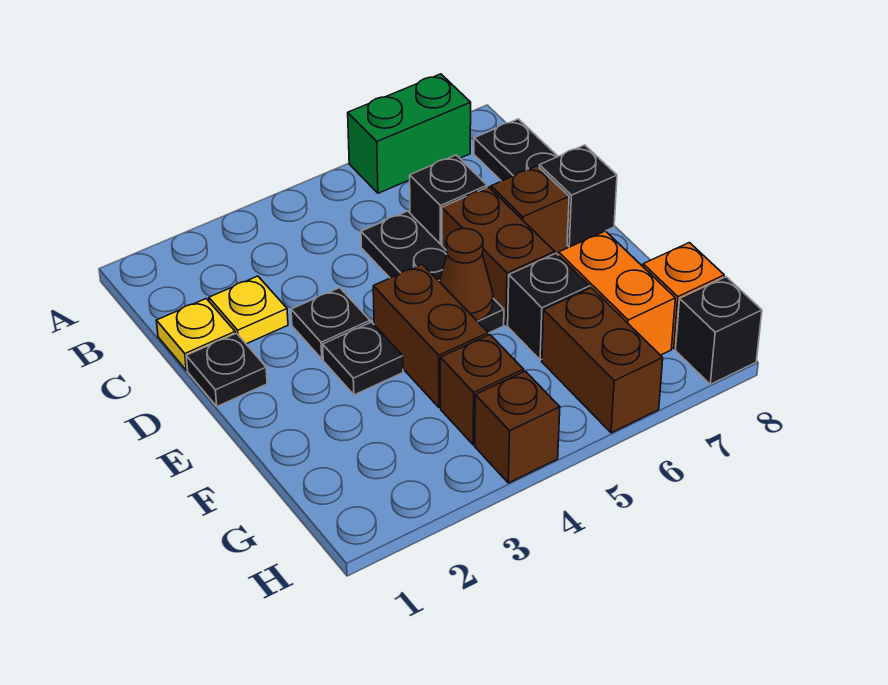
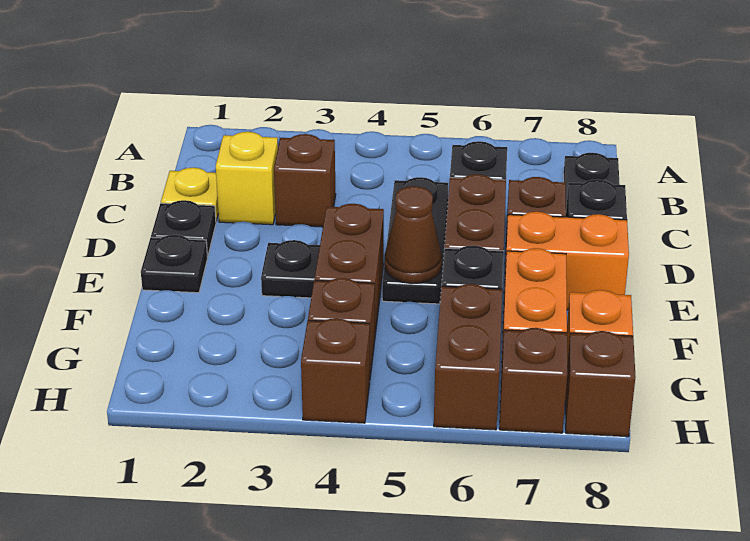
green 1x2 brick [348,74,471,193] -> none
yellow 1x1 plate [209,276,288,344] -> yellow 1x1 brick [216,132,278,225]
none -> brown 1x1 brick [274,134,336,227]
black 1x1 plate [291,288,370,359] -> black 1x1 plate moved to [141,235,208,293]
none -> orange 1x2 brick [504,212,629,310]
none -> brown 1x1 brick [500,328,567,433]
black 1x1 brick [675,277,762,384] -> brown 1x1 brick [565,331,636,437]

